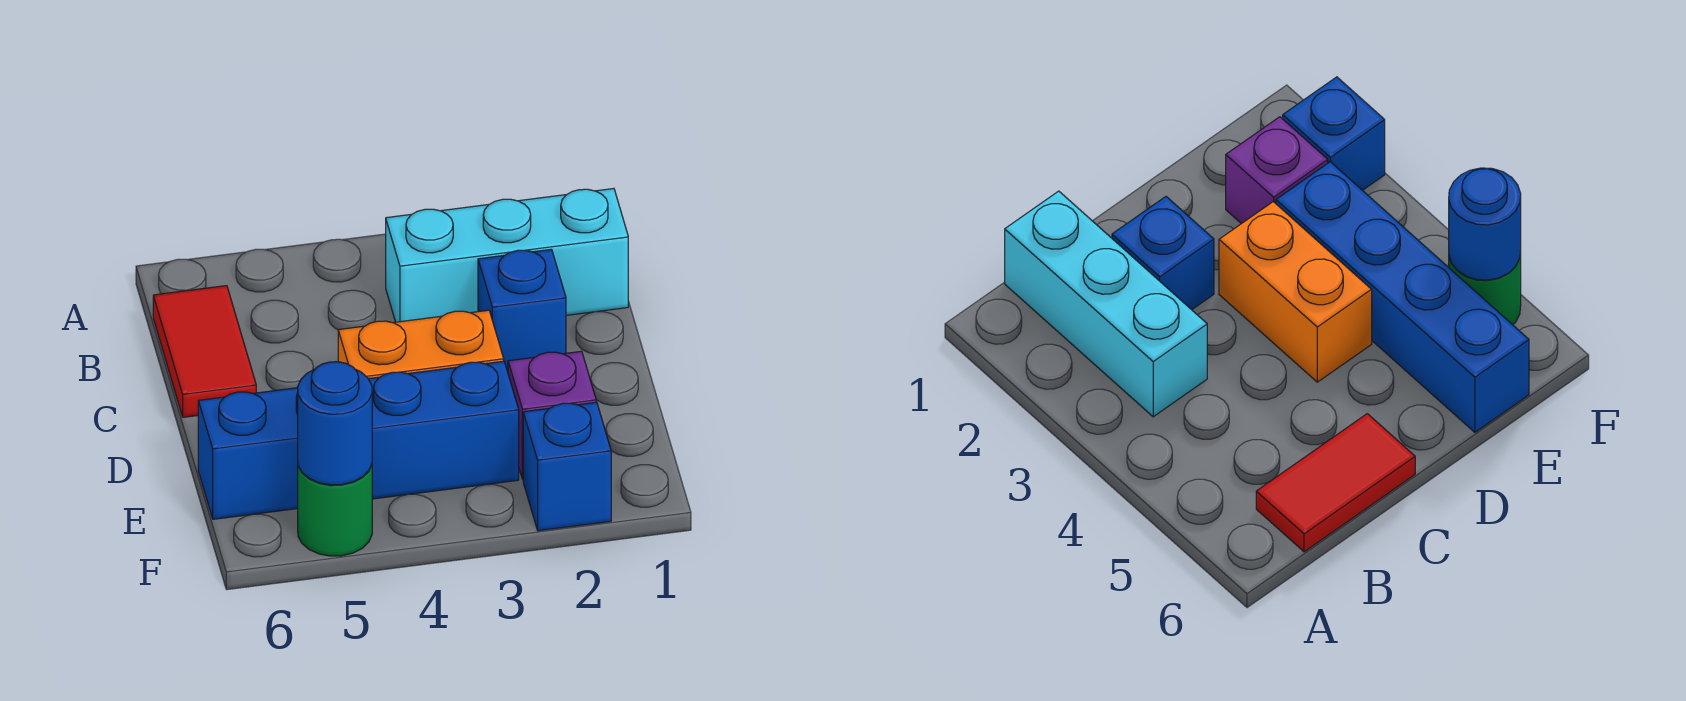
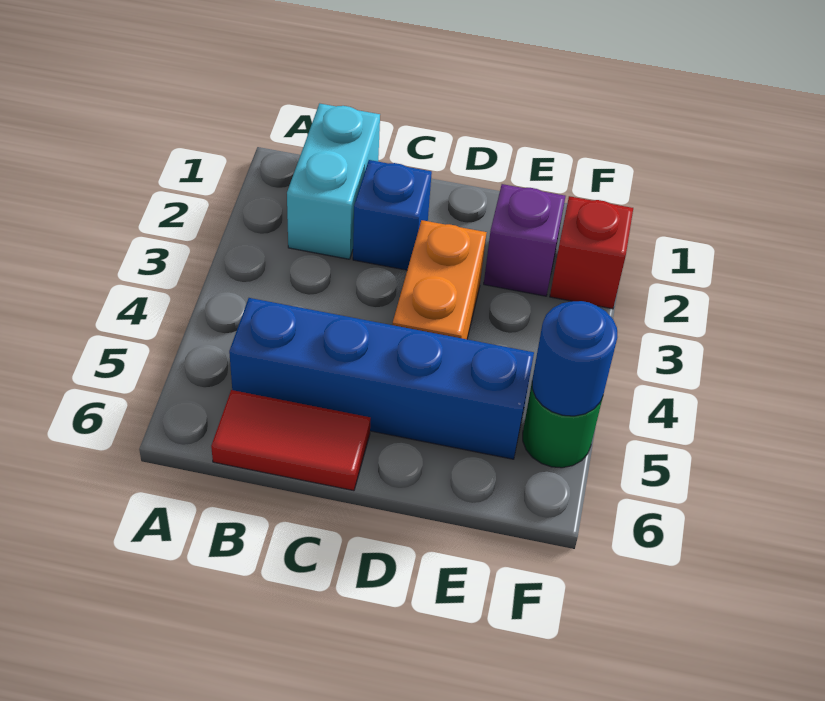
cyan 1x3 brick [386,189,628,322] -> cyan 1x2 brick [287,103,380,259]
blue 1x4 brick [198,361,519,519] -> blue 1x4 brick turned to [229,298,534,459]
blue 1x1 brick [523,402,611,531] -> red 1x1 brick [550,196,633,309]

